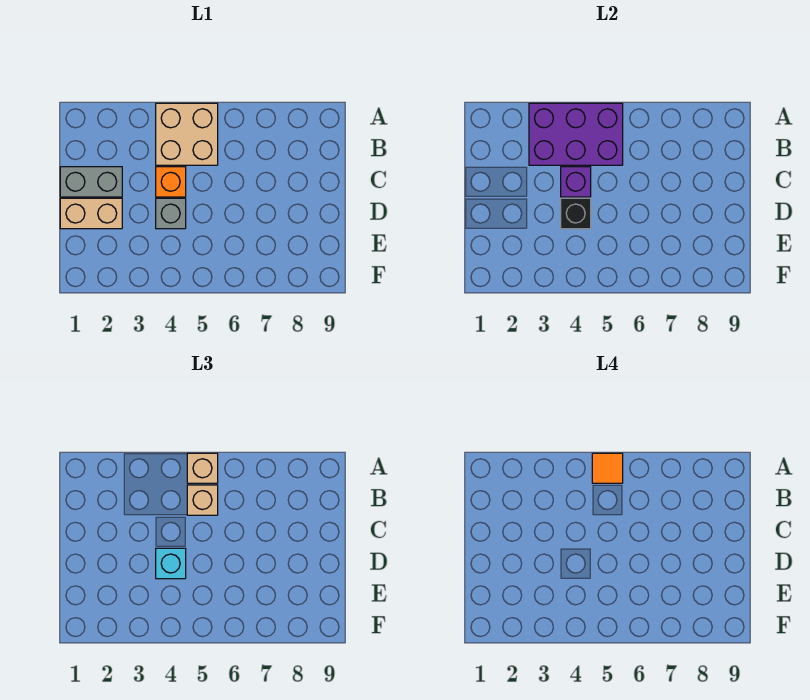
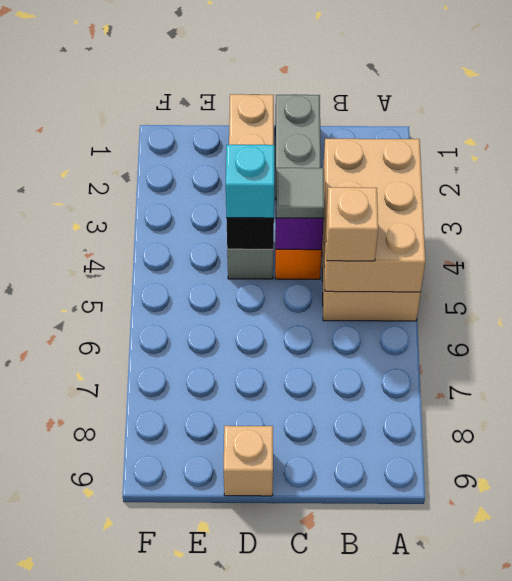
purple 2x3 brick [529,103,623,165] -> tan 2x3 brick [323,139,425,292]
tan 1x1 brick [187,453,218,483] -> tan 1x1 brick moved to [224,426,273,496]
orange 1x1 tile [592,453,623,483] -> none
none -> grey 1x1 tile [276,168,324,218]

